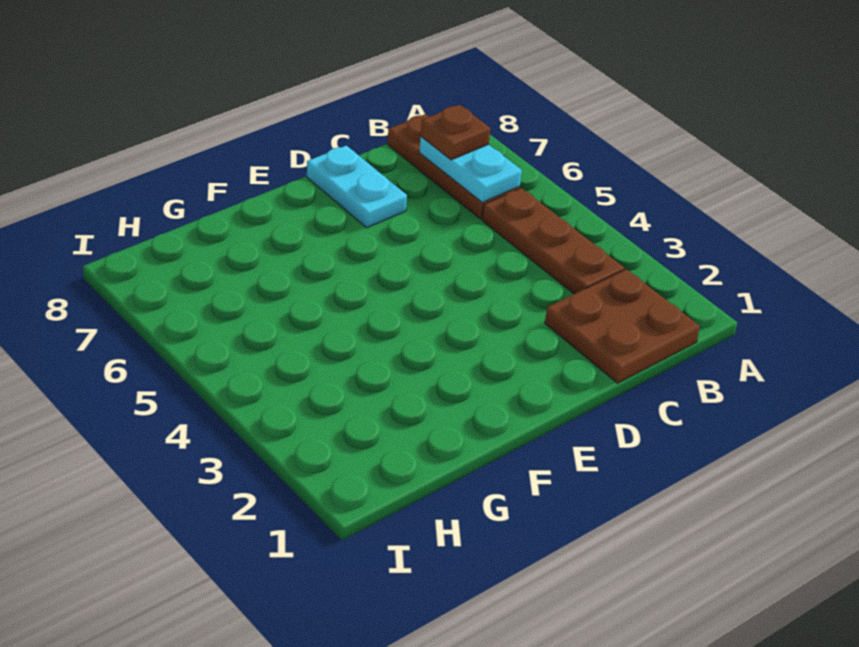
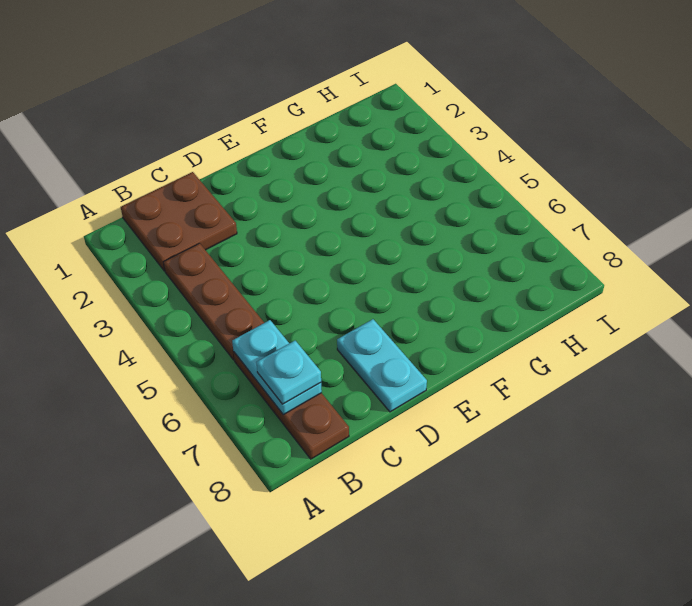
brown 1x1 plate [421,105,490,160] -> cyan 1x1 plate [256,341,321,404]

